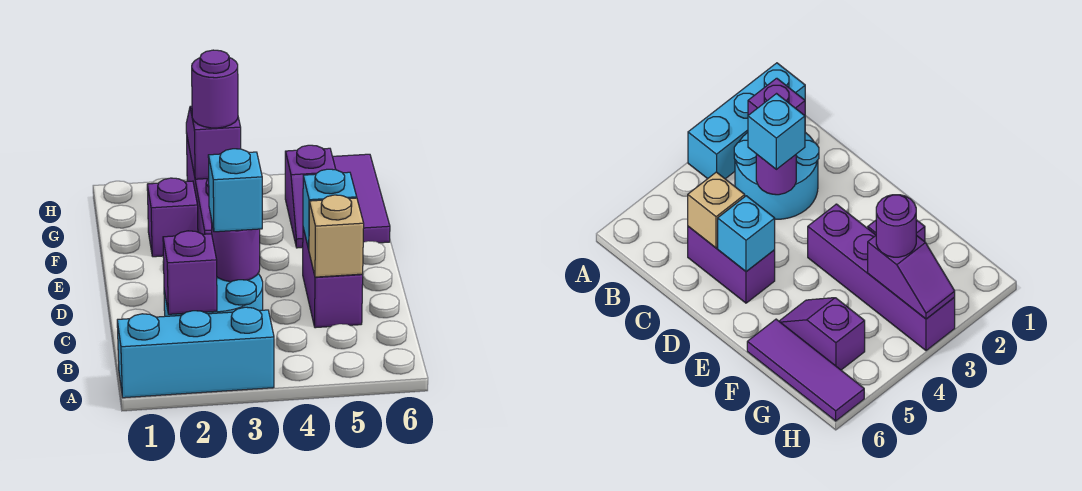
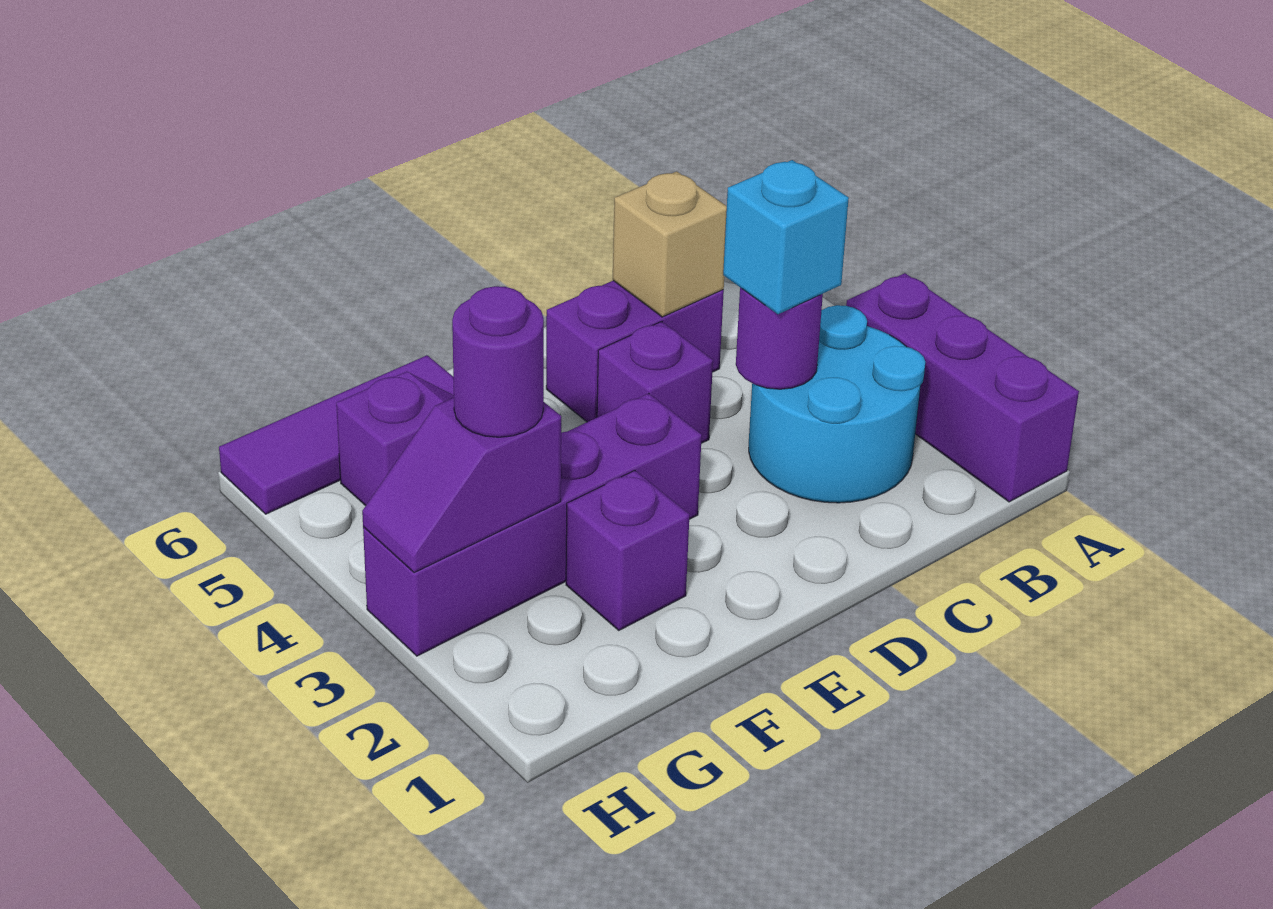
cyan 1x3 brick [117,307,274,398] -> purple 1x3 brick [846,273,1079,502]
purple 1x1 brick [163,231,217,314] -> purple 1x1 brick moved to [597,321,713,443]
cyan 1x1 brick [303,169,357,249] -> none

